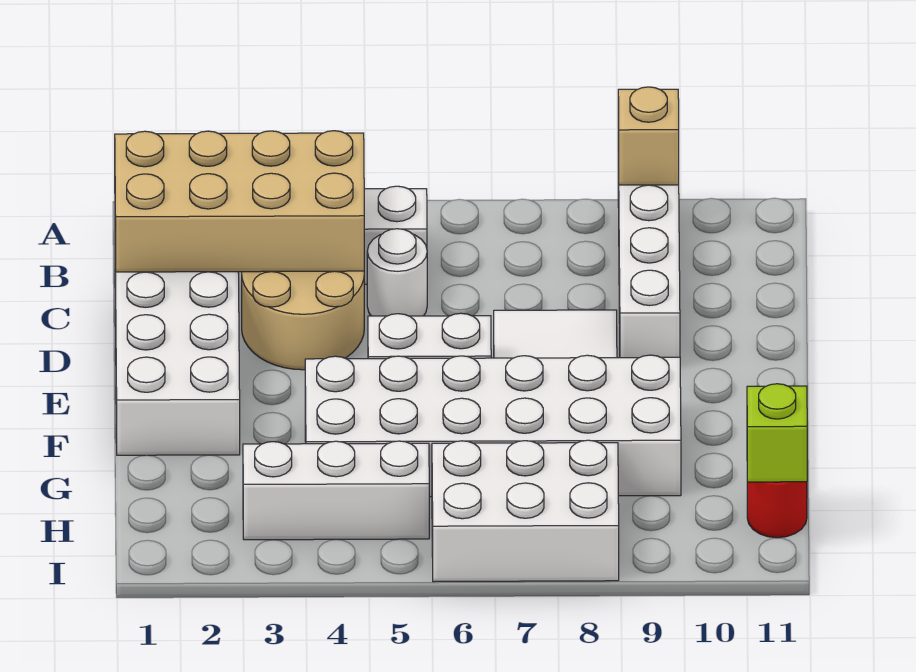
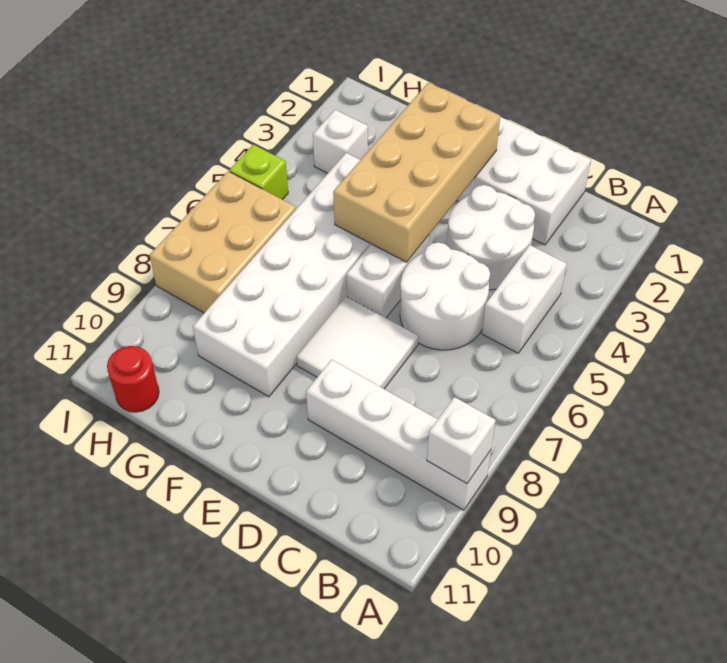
tan 1x1 brick [618,87,679,185] -> white 1x1 brick [427,397,496,483]
tan 2x4 brick [115,131,364,272] -> tan 2x4 brick moved to [333,83,500,262]
tan 2x2 round brick [242,271,364,370] -> white 2x2 round brick [447,185,535,290]
white 1x1 round brick [367,229,427,316] -> white 2x2 round brick [400,242,490,350]
white 1x3 brick [243,441,429,540] -> white 1x1 brick [313,110,368,173]
white 2x3 brick [432,440,619,582] -> tan 2x3 brick [149,171,296,313]
lime 1x1 brick [747,384,807,482] -> lime 1x1 brick moved to [229,145,288,200]

